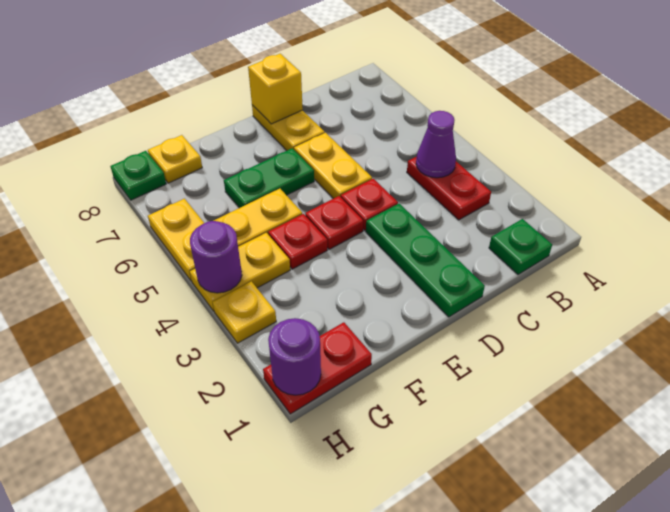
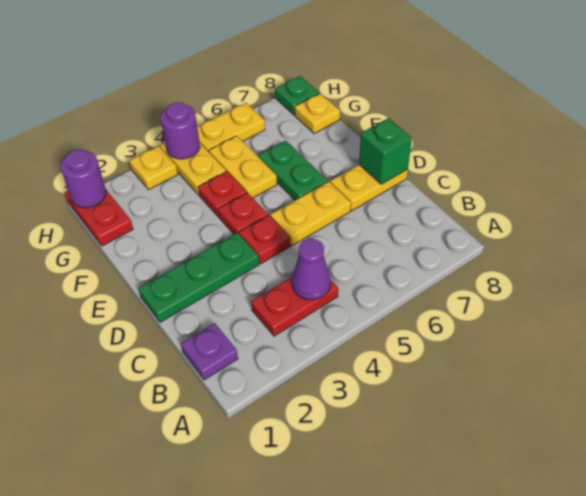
green 1x1 plate [489,219,552,274] -> purple 1x1 plate [181,323,238,380]
yellow 1x1 brick [248,54,303,124] -> green 1x1 brick [359,118,412,184]

